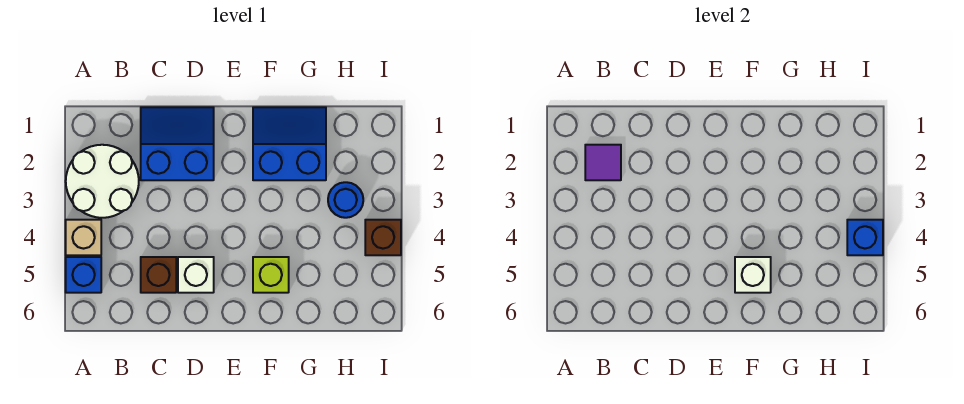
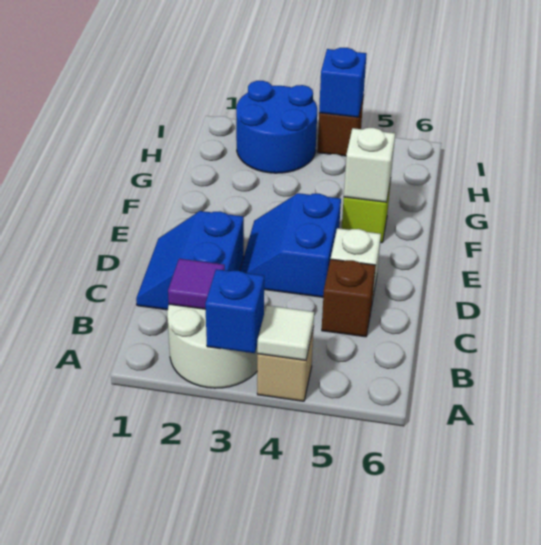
none -> white 1x1 tile [257,306,314,360]
blue 1x1 brick [66,257,101,293] -> blue 1x1 brick moved to [205,269,264,353]
blue 2x2 slope [253,107,326,180] -> blue 2x2 slope moved to [240,193,341,297]
blue 1x1 round brick [328,182,363,218] -> blue 2x2 round brick [236,81,317,173]

